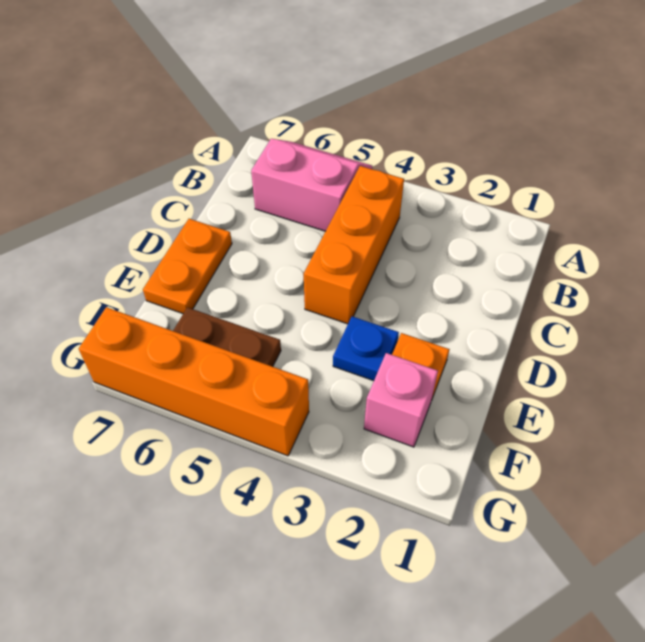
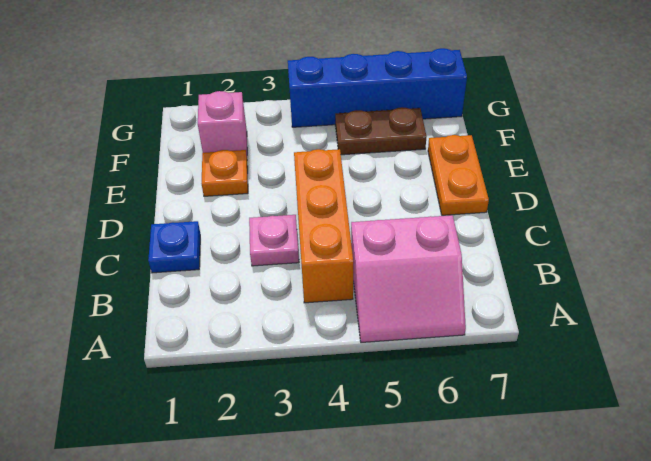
none -> pink 1x1 plate [249,215,299,266]
blue 1x1 plate [333,316,399,381] -> blue 1x1 plate moved to [148,221,200,273]
orange 1x4 brick [79,307,309,456] -> blue 1x4 brick [288,48,467,127]

